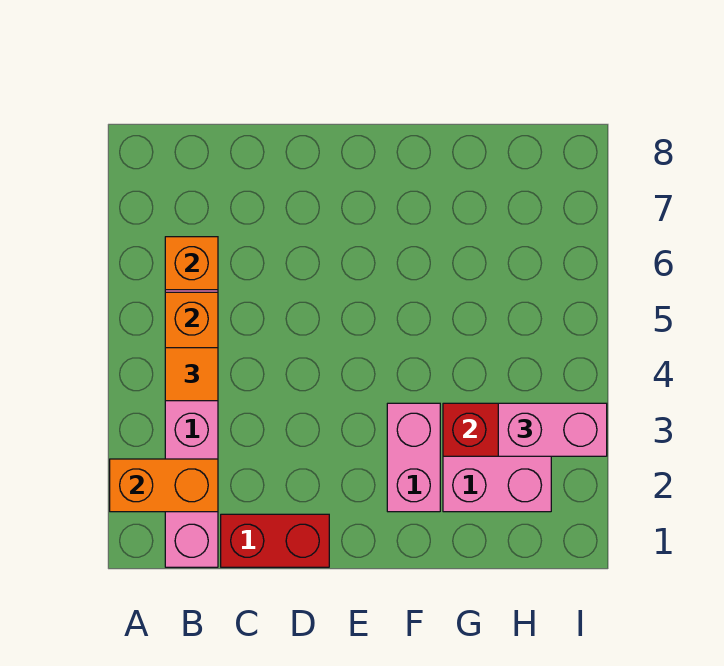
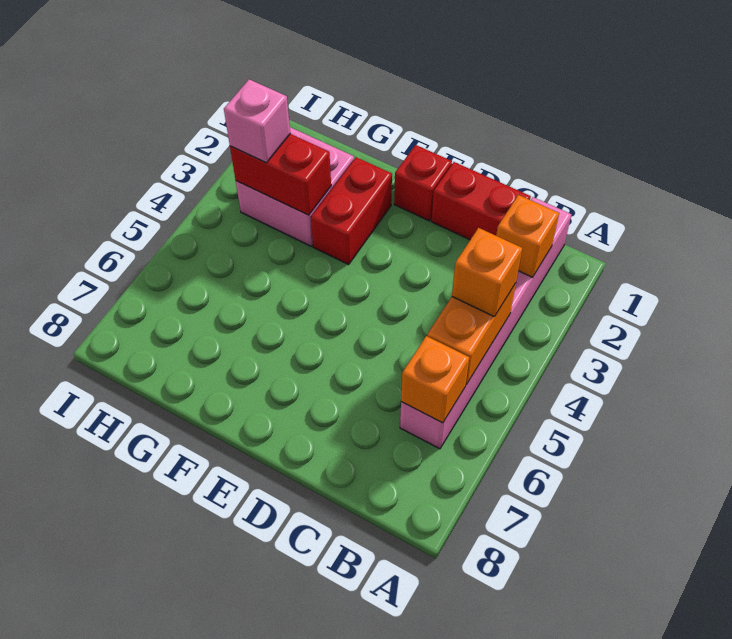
orange 1x2 brick [110,459,218,512] -> orange 1x1 brick [496,195,559,278]
orange 1x1 tile [165,348,218,401] -> orange 1x1 brick [452,228,522,317]
none -> red 1x1 brick [394,145,452,221]
pink 1x2 brick [387,403,440,512] -> red 1x2 brick [311,157,392,264]
pink 1x2 brick [498,403,607,456] -> pink 1x1 brick [224,79,290,163]

